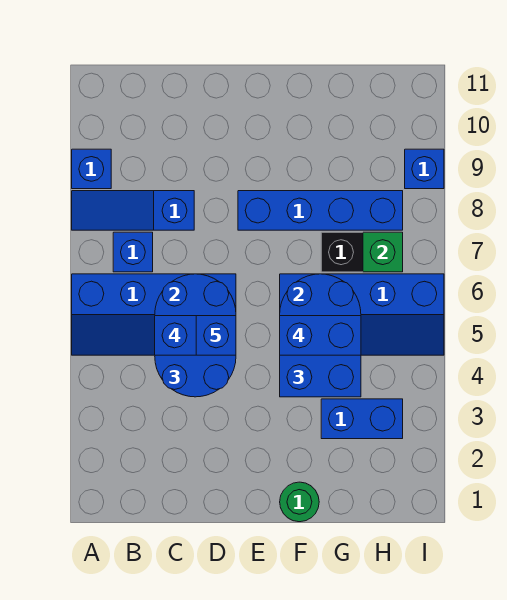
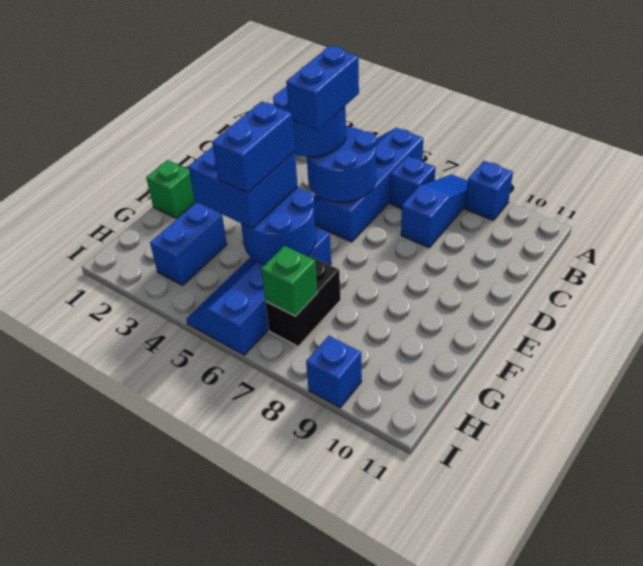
blue 1x1 brick [196,316,236,355] -> none
blue 1x4 brick [238,191,403,230] -> none
green 1x1 round brick [280,482,319,522] -> green 1x1 brick [146,160,195,218]

